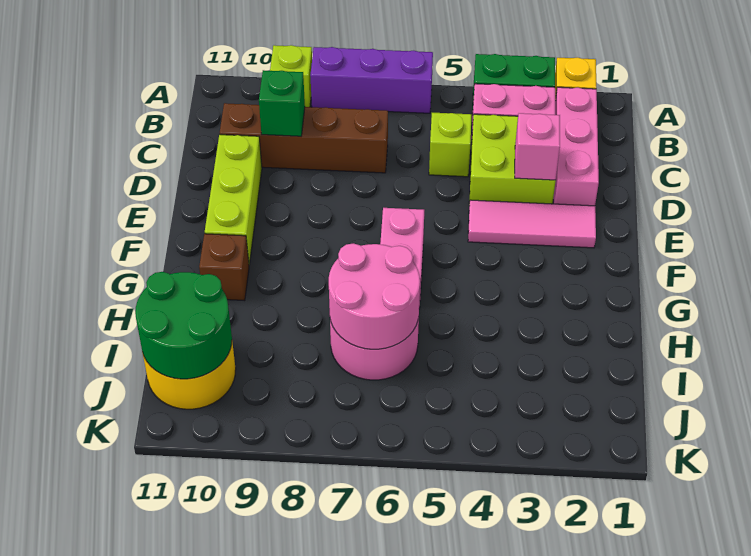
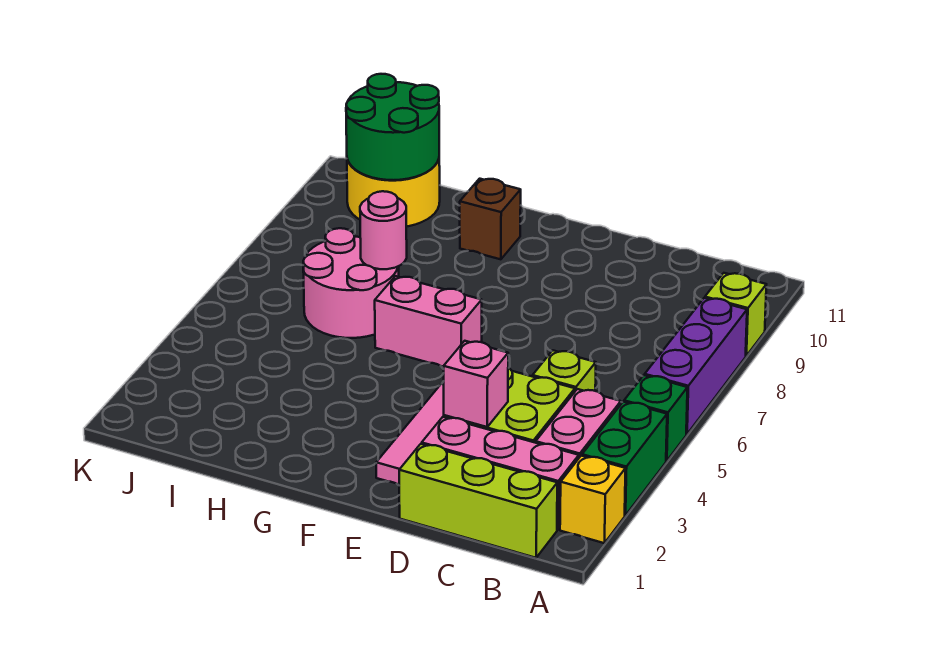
brown 1x4 brick [220,103,388,173] -> none
green 1x1 brick [259,70,305,136] -> green 1x1 brick moved to [624,375,688,461]
lime 1x3 brick [205,135,262,265] -> lime 1x3 brick moved to [399,444,557,558]
pink 2x2 round brick [329,243,420,349] -> pink 1x1 round brick [360,191,407,269]

